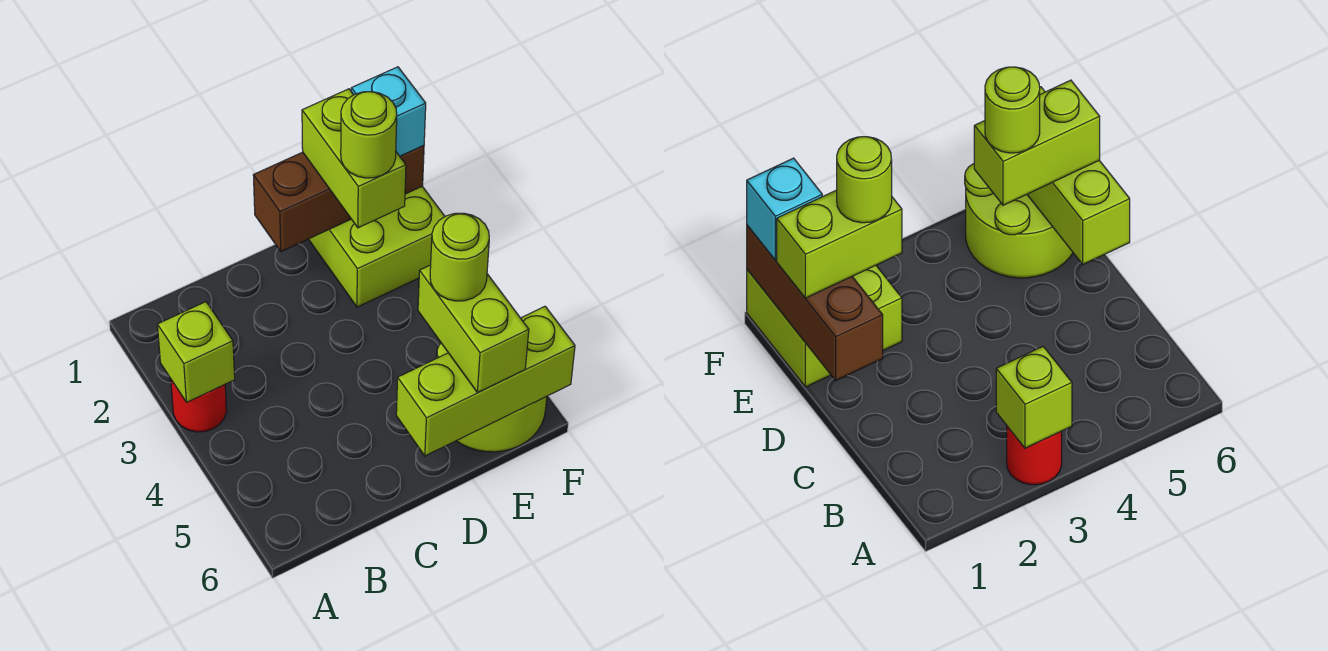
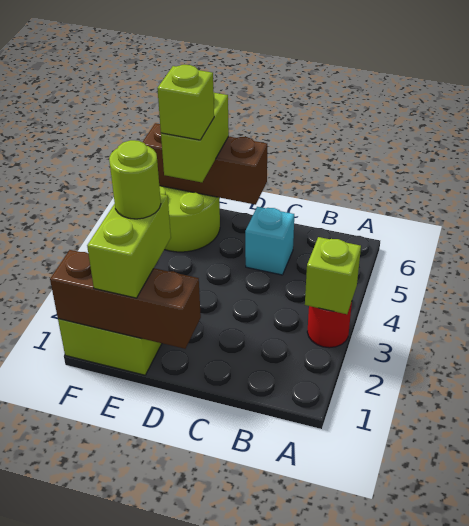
lime 1x3 brick [396,306,575,456] -> brown 1x3 brick [143,123,267,205]
lime 1x1 round brick [430,213,489,301] -> lime 1x1 brick [157,65,214,140]
cyan 1x1 brick [351,67,426,156] -> cyan 1x1 brick moved to [245,207,294,275]

